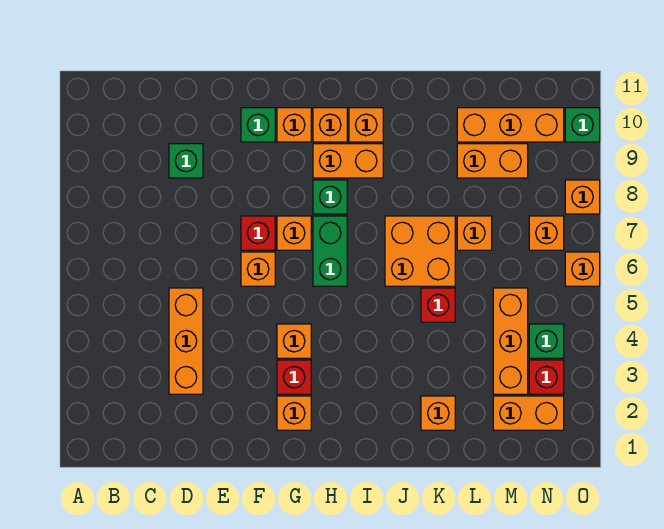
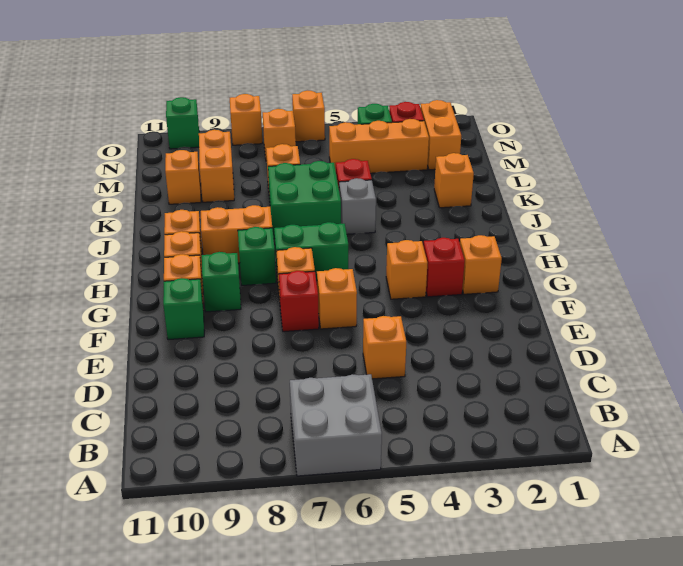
none -> grey 2x2 brick [290,374,382,476]
orange 1x3 brick [169,288,203,394] -> orange 1x1 brick [363,316,406,379]
green 1x1 brick [169,144,203,178] -> green 1x1 brick moved to [202,252,241,312]
orange 1x2 brick [313,144,383,178] -> orange 1x2 brick turned to [201,205,272,263]
none -> grey 1x1 brick [339,178,376,234]
orange 2x2 brick [385,216,455,286] -> green 2x2 brick [268,161,341,239]
orange 1x3 brick [457,108,564,142] -> orange 1x1 brick [165,150,201,204]

